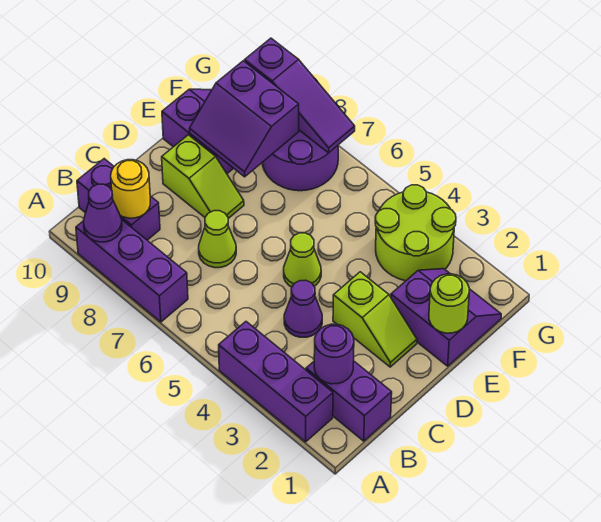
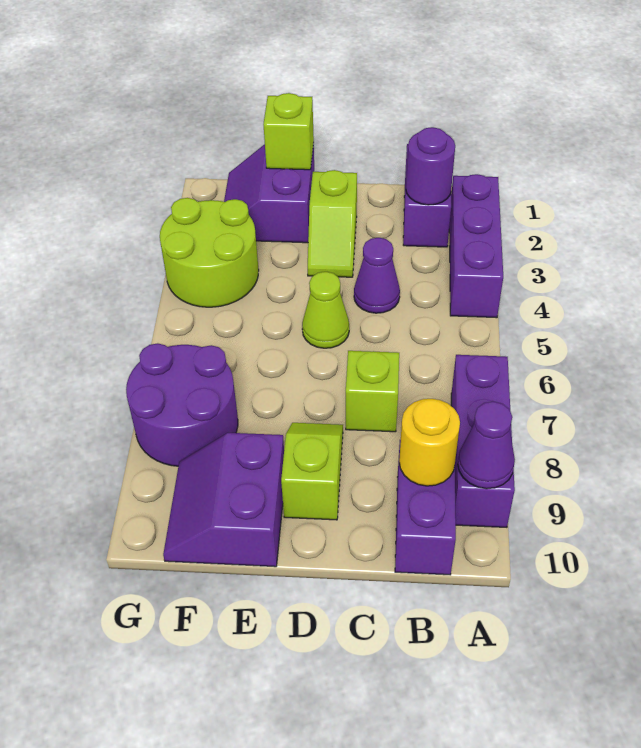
lime 1x1 cone [199,211,236,268] -> lime 1x1 brick [346,351,399,432]
lime 1x2 slope [333,272,417,367] -> lime 1x2 slope turned to [308,170,357,277]
lime 1x1 round brick [429,274,469,333] -> lime 1x1 brick [263,93,314,170]
purple 2x2 slope [189,61,299,177] -> none
purple 1x3 slope [245,38,355,153] -> none

